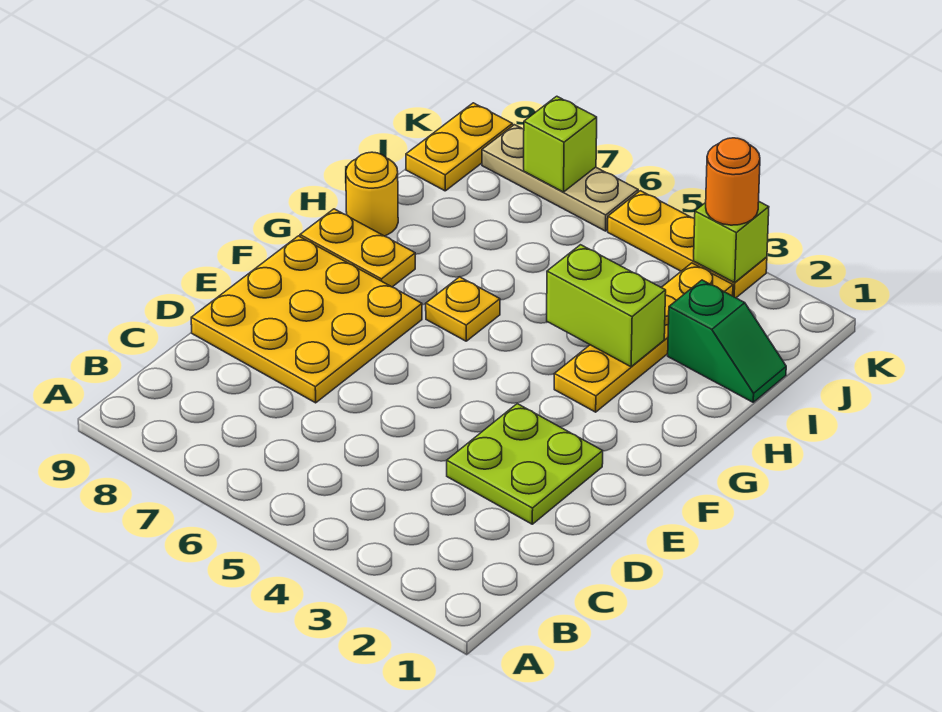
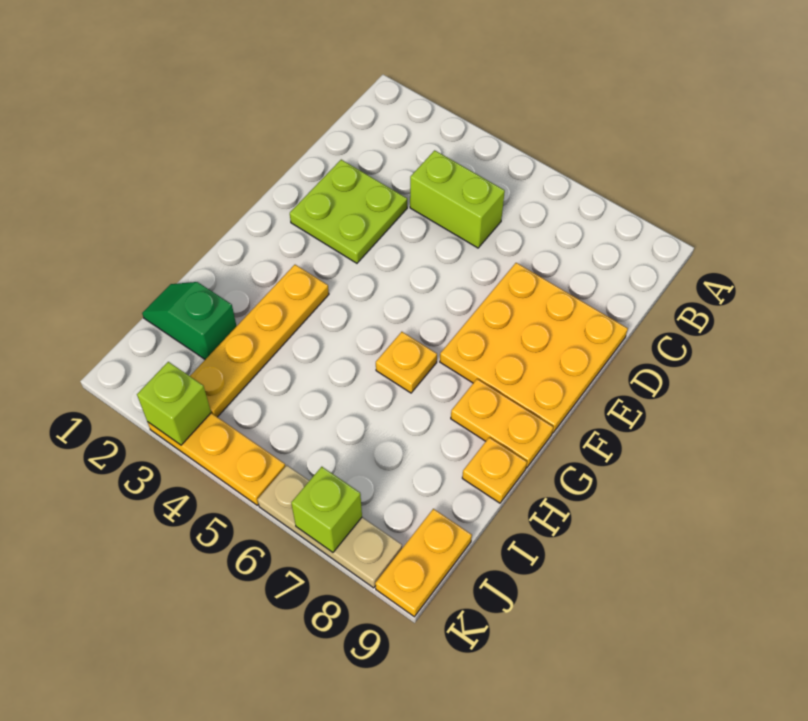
lime 1x2 brick [547,245,666,367] -> lime 1x2 brick moved to [410,150,505,248]
yellow 1x1 round brick [346,152,398,236] -> yellow 1x1 plate [462,437,527,503]
orange 1x1 round brick [706,138,760,225] -> none

